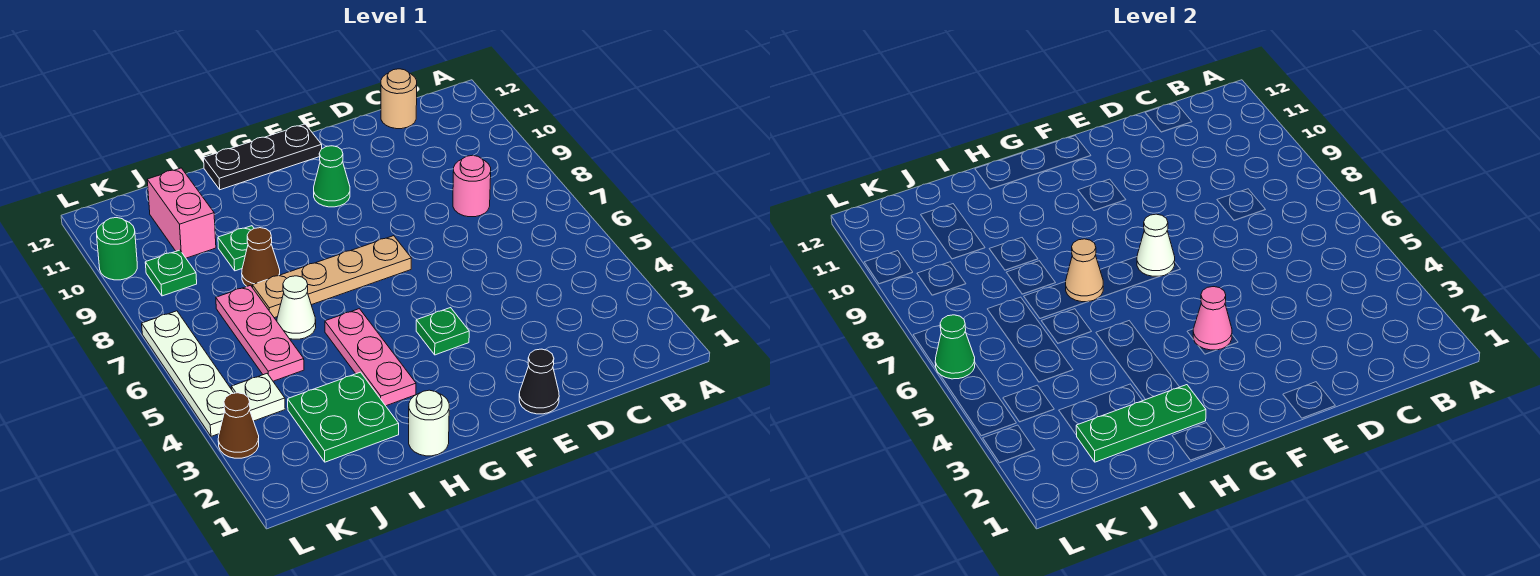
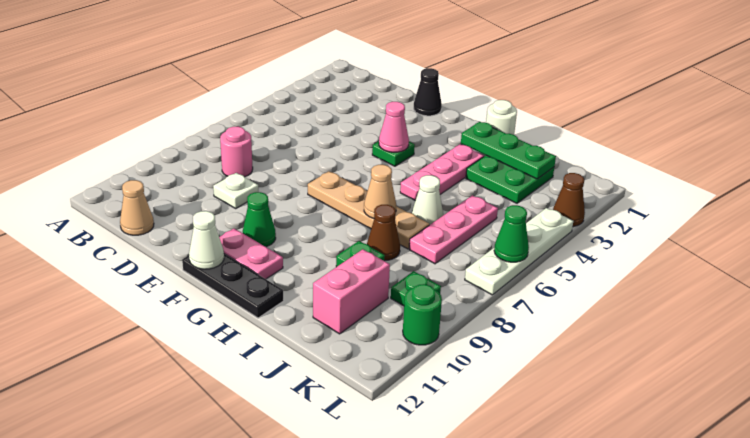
tan 1x1 round brick [381,69,417,129] -> tan 1x1 cone [120,180,154,235]
white 1x1 cone [1137,214,1175,276] -> white 1x1 cone moved to [189,211,224,269]
none -> pink 1x2 plate [219,228,283,279]
white 1x1 plate [231,374,285,421] -> white 1x1 plate moved to [213,173,259,208]

